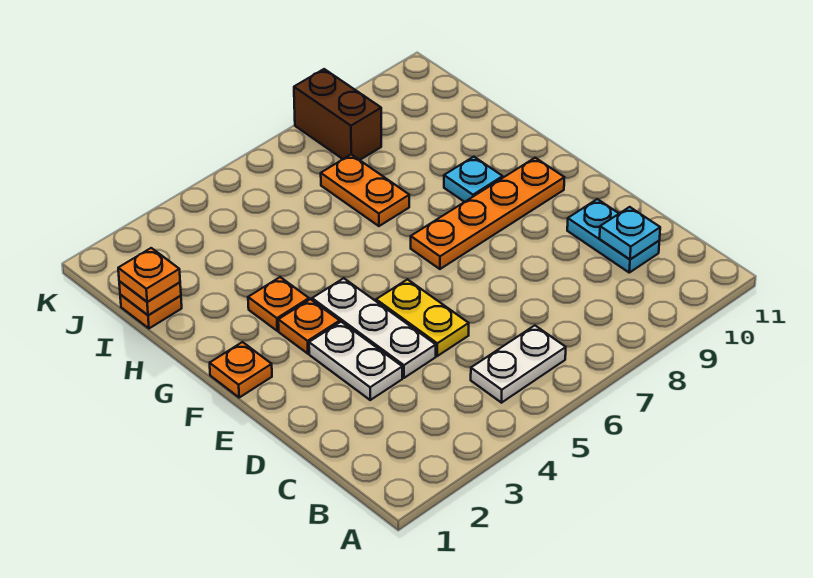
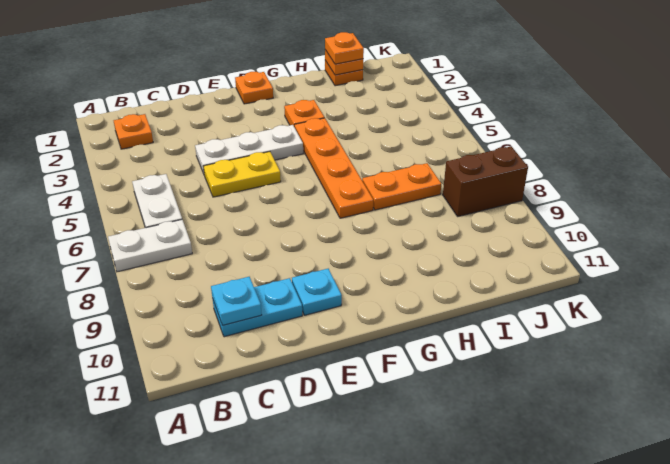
white 1x2 plate [309,322,402,400] -> white 1x2 plate moved to [108,219,192,272]
orange 1x1 plate [278,299,340,354] -> orange 1x1 plate moved to [114,114,153,149]
orange 1x4 plate [411,158,564,269] -> orange 1x4 plate moved to [295,118,373,218]
cyan 1x1 plate [444,157,503,202] -> cyan 1x1 plate moved to [292,269,342,315]

